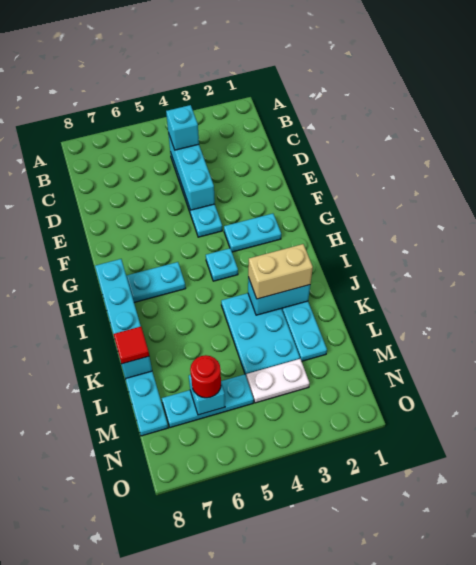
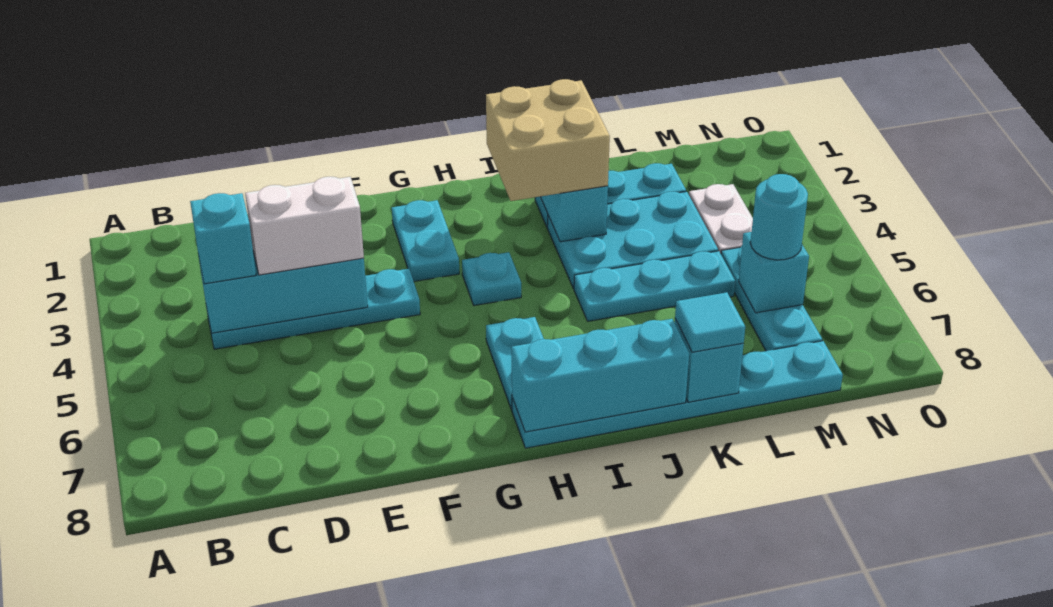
none -> white 1x2 brick [245,177,364,275]
tan 1x2 brick [248,244,313,299] -> tan 2x2 brick [486,79,610,201]
none -> cyan 1x3 plate [574,251,735,321]
red 1x1 tile [113,327,149,364] -> cyan 1x1 tile [675,292,745,352]
red 1x1 round brick [190,355,221,398] -> cyan 1x1 round brick [751,174,808,260]

